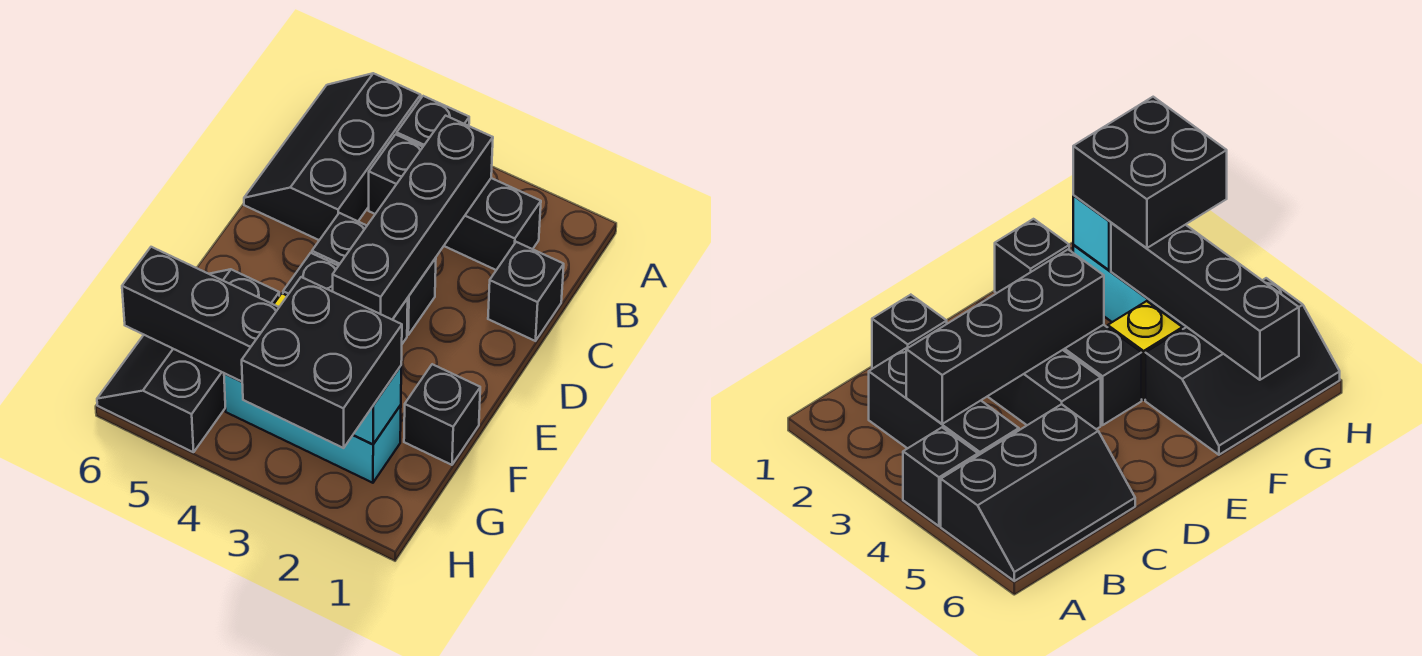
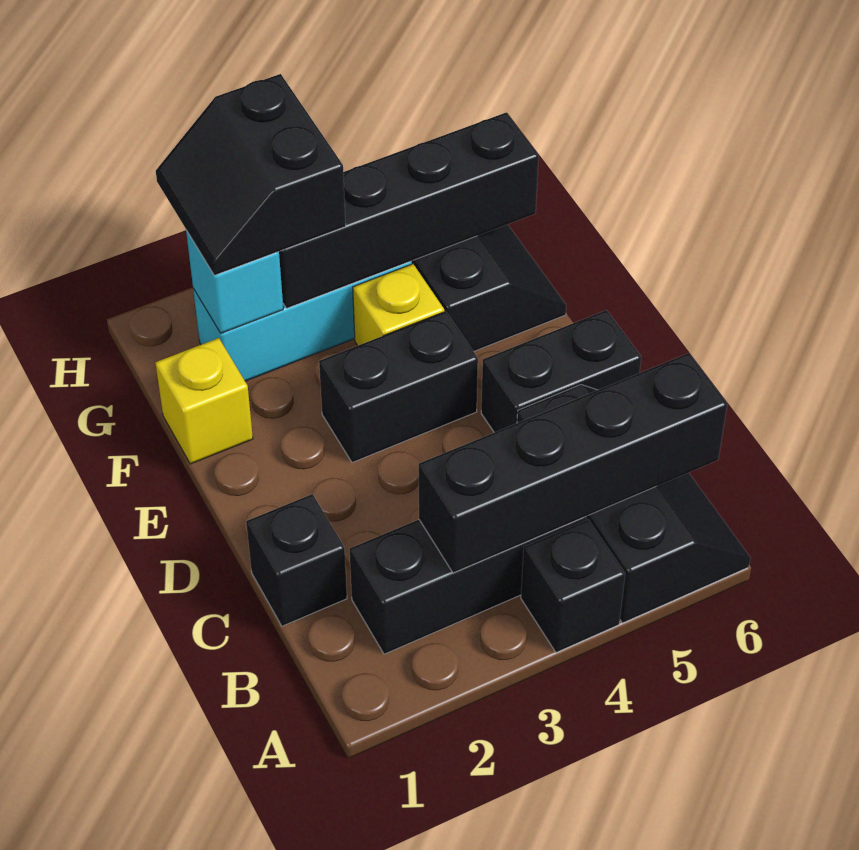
black 1x4 brick [333,116,493,320] -> black 1x4 brick turned to [419,353,727,573]
black 1x2 brick [312,213,436,335] -> black 1x2 brick moved to [481,310,641,433]
black 1x1 brick [404,364,480,465] -> yellow 1x1 brick [155,338,253,464]
black 2x2 brick [242,277,402,448] -> black 2x2 slope [156,74,346,275]

